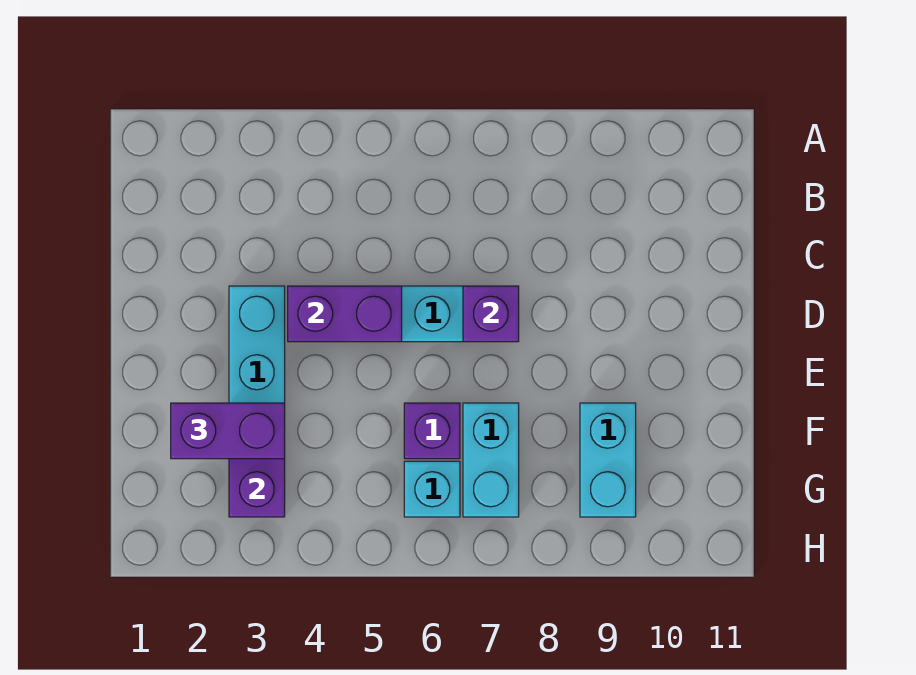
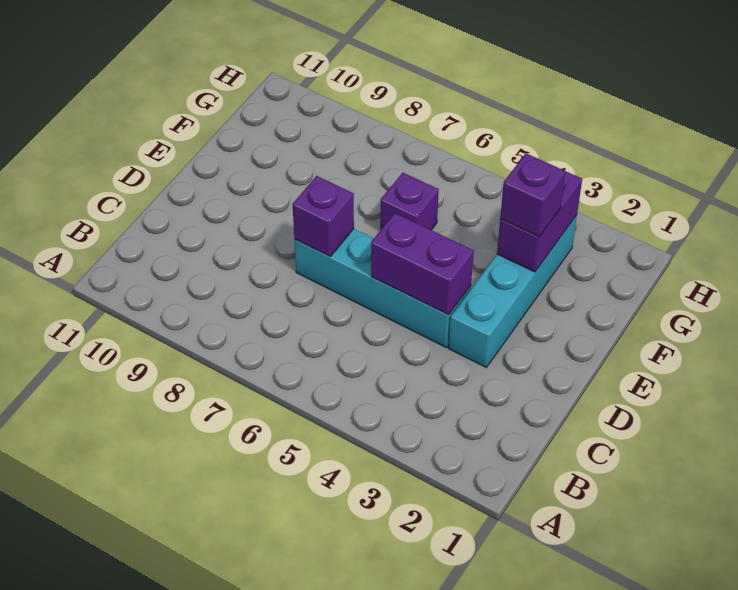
purple 1x2 brick [171,403,285,459] -> purple 1x1 brick [500,154,566,237]
cyan 1x2 brick [463,403,519,517] -> none
cyan 1x2 brick [580,403,636,517] -> none
cyan 1x1 brick [404,461,460,517] -> none

